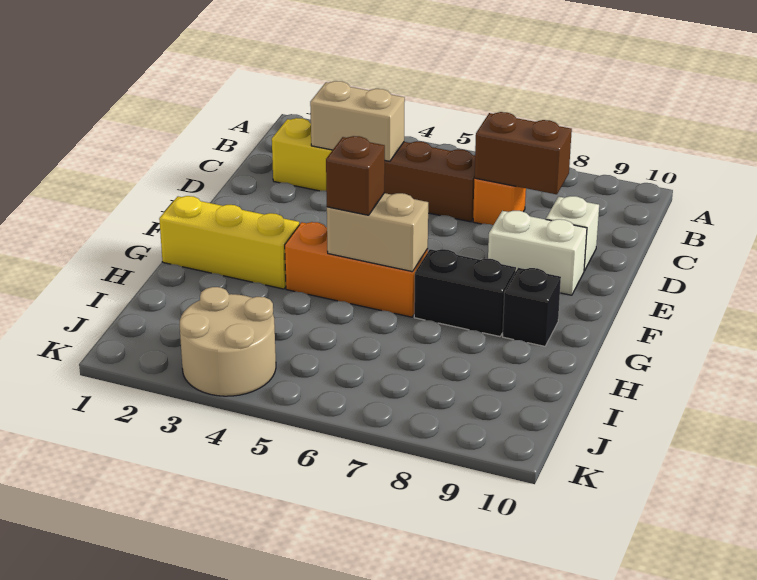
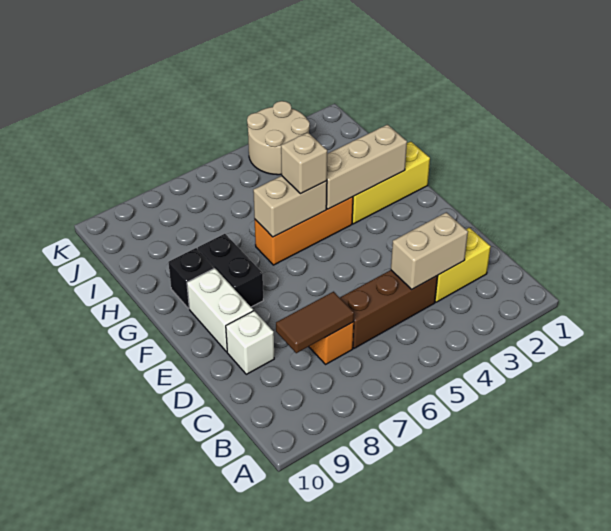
brown 1x2 brick [475,112,572,194] -> brown 1x2 tile [276,292,354,353]
white 1x2 brick [488,211,587,295] -> white 1x2 brick turned to [187,268,253,352]
none -> tan 1x3 brick [326,125,407,209]
brown 1x1 brick [326,136,385,215] -> tan 1x1 brick [281,132,327,194]
black 1x2 brick [414,249,516,337] -> black 1x2 brick turned to [198,234,263,307]

